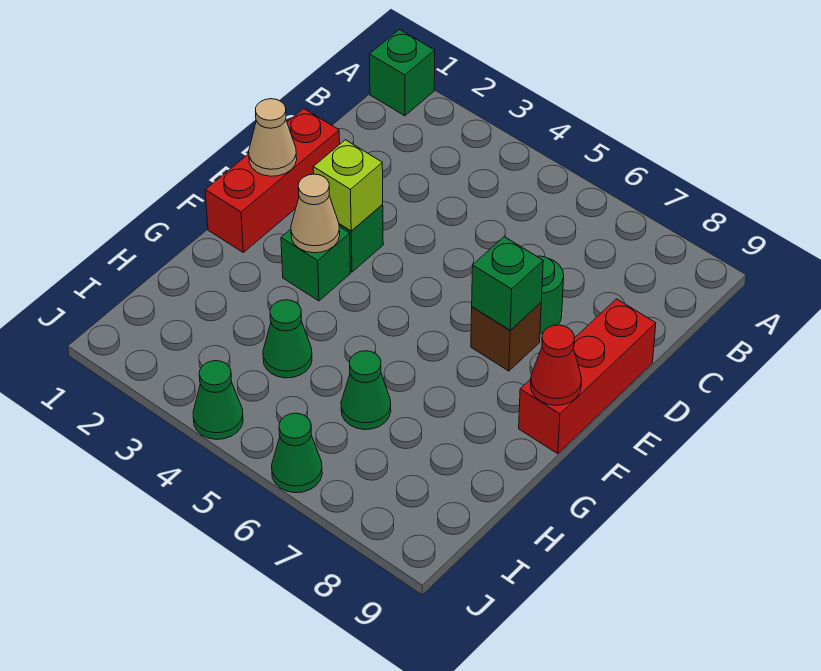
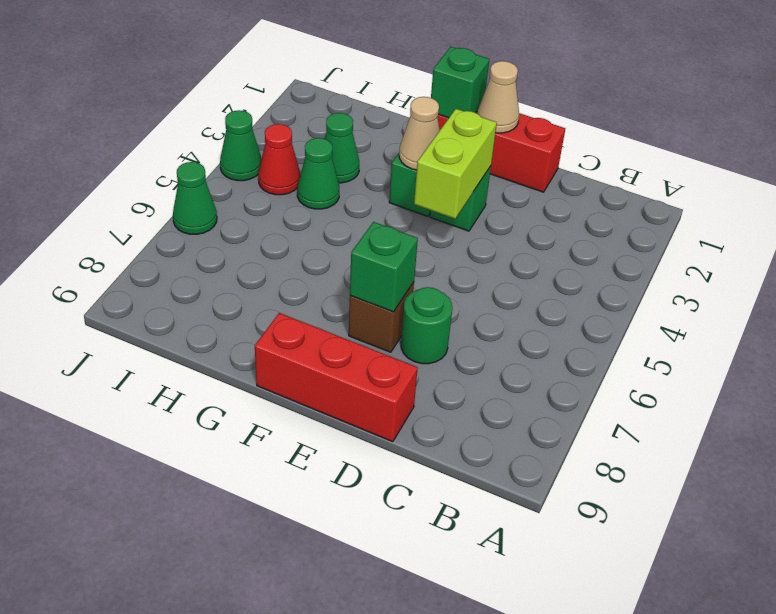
green 1x1 brick [369,29,435,116] -> green 1x1 brick moved to [431,47,489,118]
lime 1x1 brick [313,140,383,231] -> lime 1x2 brick [414,109,497,219]
red 1x1 cone [531,325,582,405] -> red 1x1 cone moved to [258,124,300,195]
green 1x1 cone [341,351,391,430] -> green 1x1 cone moved to [324,113,359,183]

